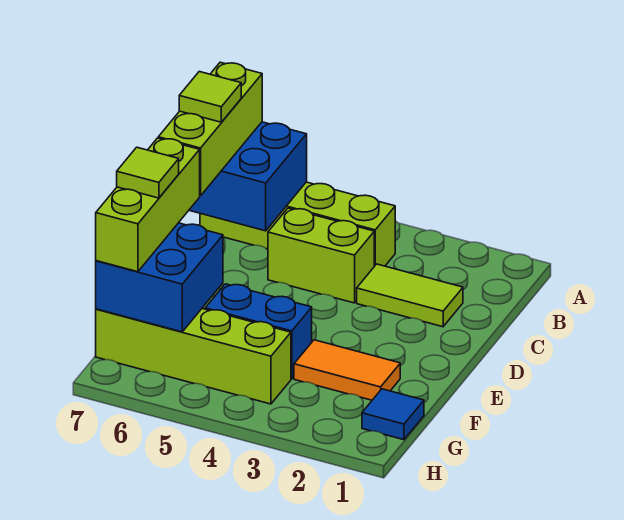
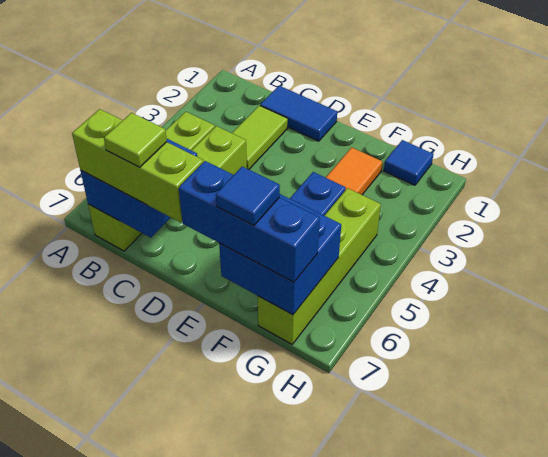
none -> blue 1x2 tile [260,86,337,141]
lime 1x3 brick [96,138,200,272] -> blue 1x3 brick [179,161,320,282]
lime 1x1 tile [117,147,179,198] -> blue 1x1 tile [216,167,280,225]

